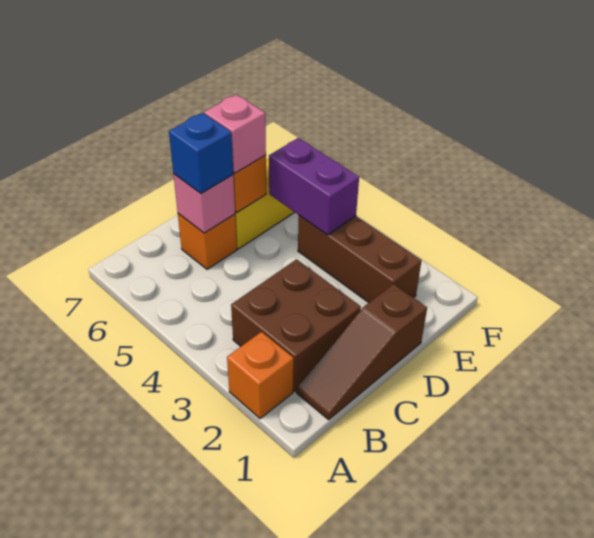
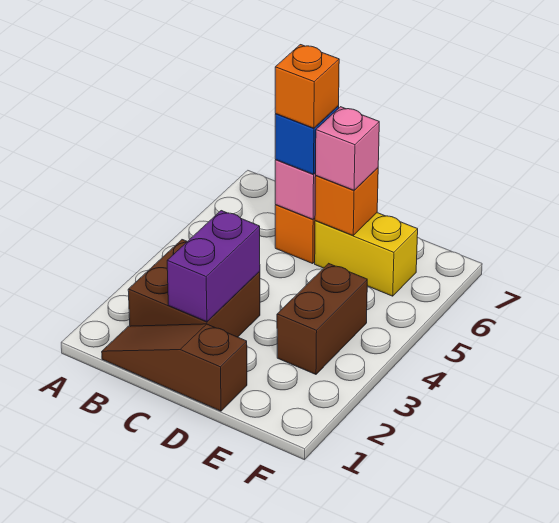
orange 1x1 brick [227,332,294,419] -> orange 1x1 brick moved to [275,45,339,128]
brown 1x3 brick [298,216,422,303] -> brown 1x2 brick [277,263,367,374]
purple 1x2 brick [269,138,359,235] -> purple 1x2 brick moved to [167,211,260,322]

